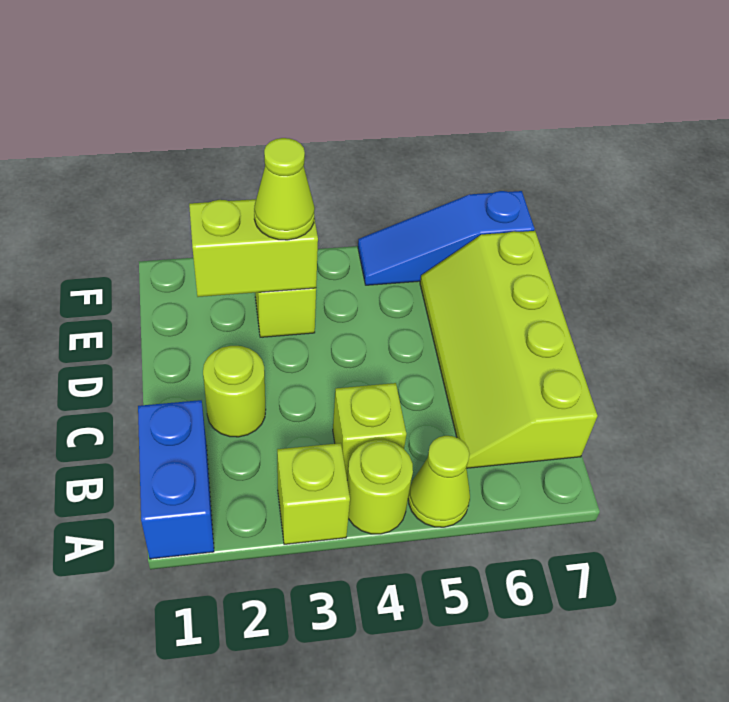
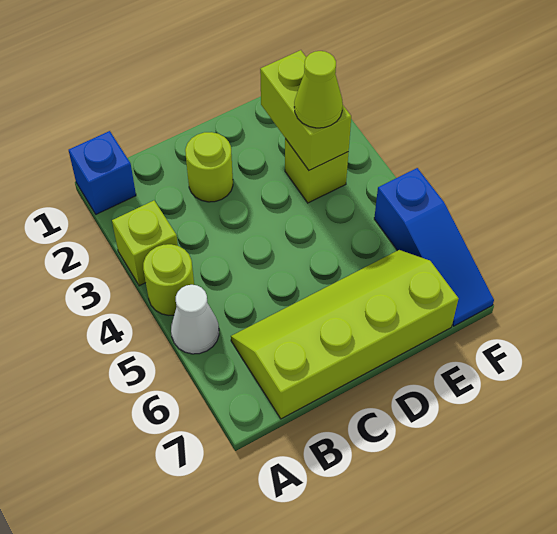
blue 1x2 brick [138,400,214,559] -> blue 1x1 brick [69,131,136,214]
lime 1x1 cone [408,436,470,527] -> white 1x1 cone [171,285,219,354]
lime 1x1 brick [333,383,407,478] -> none
blue 1x3 slope [358,191,534,285] -> blue 1x3 slope turned to [374,168,494,326]

